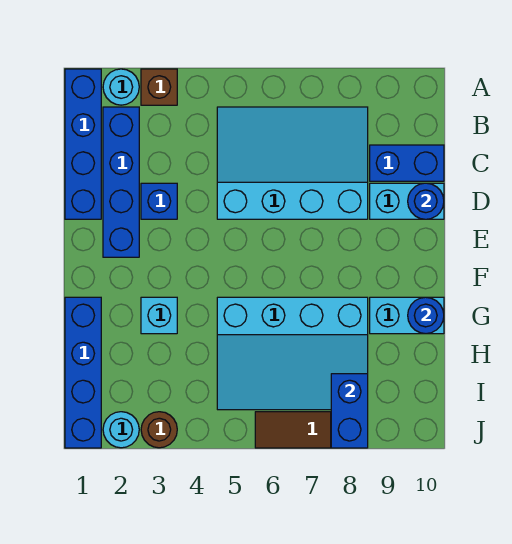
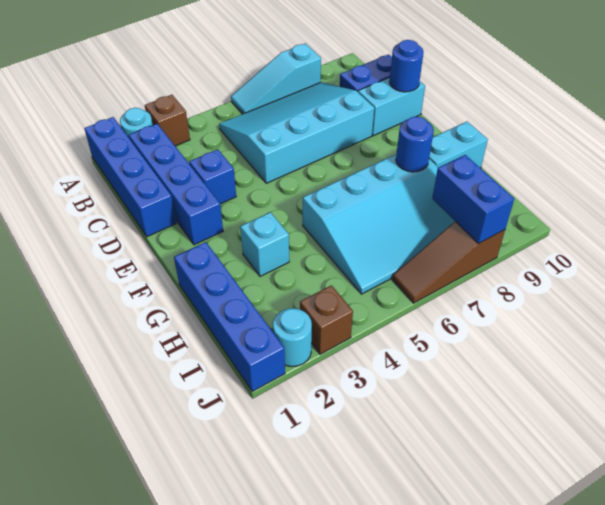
none -> cyan 1x3 slope [231,43,321,114]
blue 1x1 round brick [408,297,444,334] -> blue 1x1 round brick moved to [396,117,434,172]
brown 1x1 round brick [141,412,177,448] -> brown 1x1 brick [300,285,353,354]

